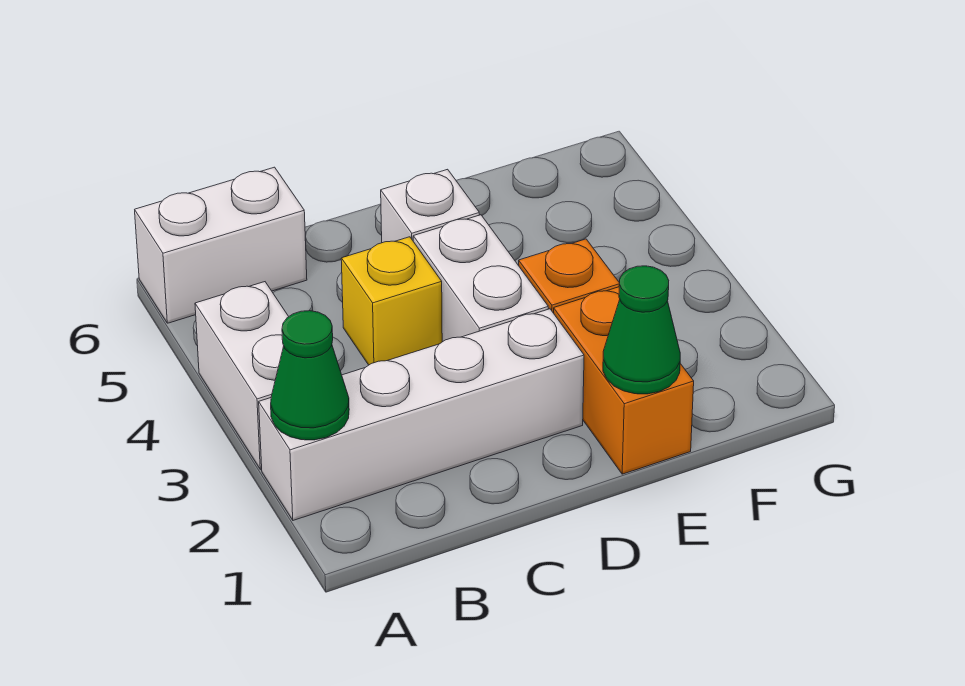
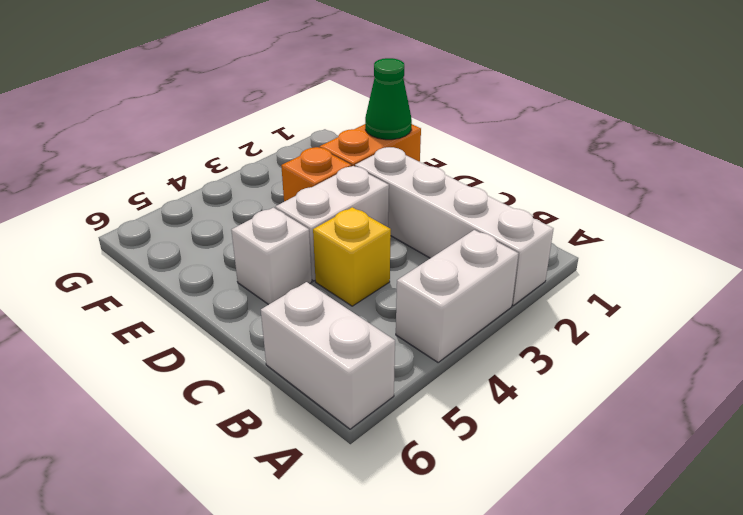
green 1x1 cone [271,311,349,440] -> none

